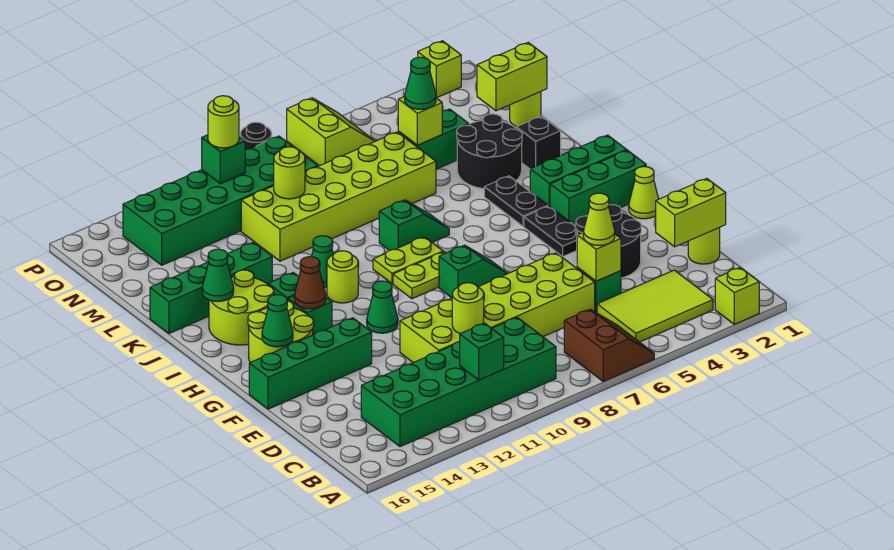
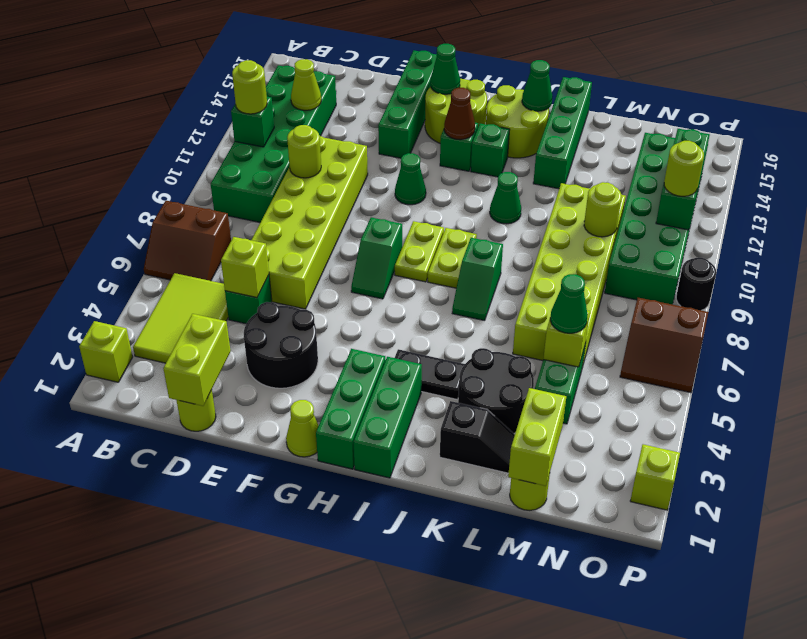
lime 1x1 cone [583,193,615,245] -> lime 1x1 cone moved to [291,59,321,110]
black 1x2 plate [524,206,577,256] -> none
lime 1x1 round brick [327,251,358,303] -> lime 1x1 round brick moved to [232,60,267,114]
lime 2x2 slope [287,98,375,166] -> brown 2x2 slope [620,298,708,393]
green 1x1 brick [202,135,245,184] -> green 1x3 brick [656,129,710,230]

